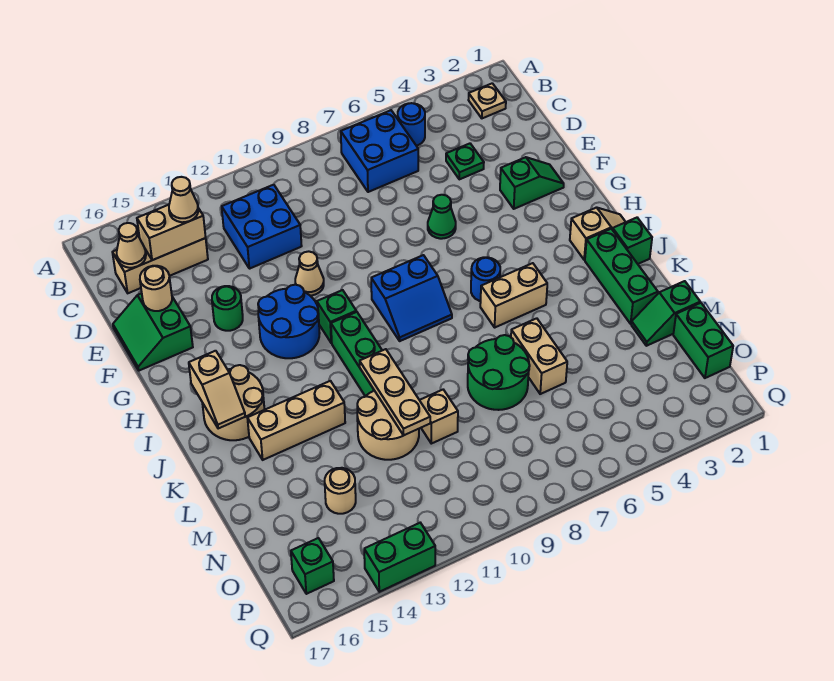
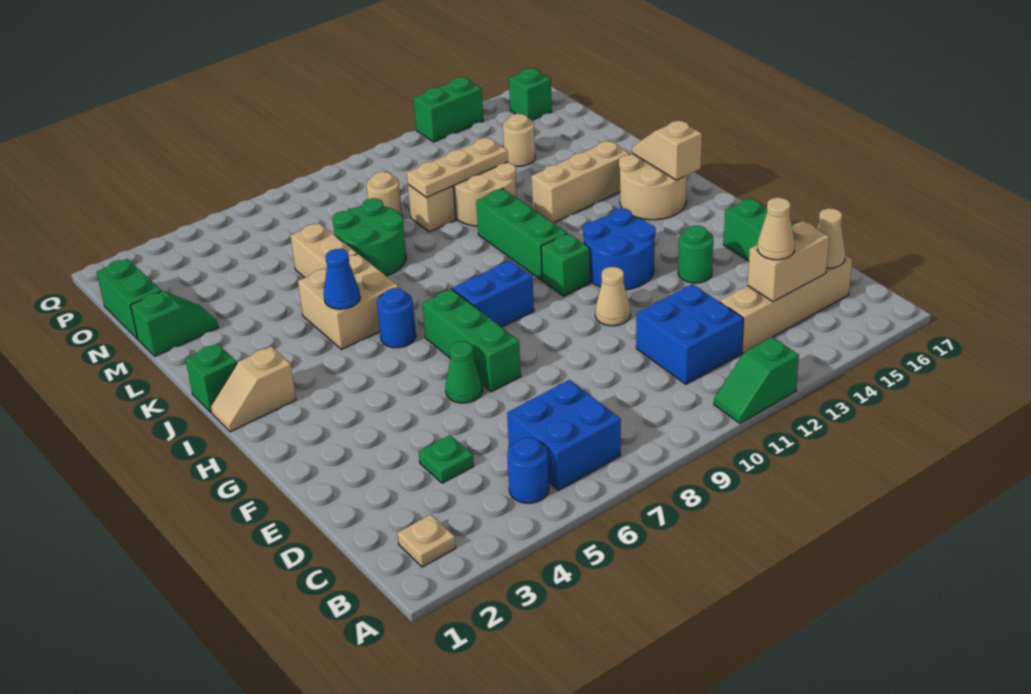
tan 1x3 brick [113,238,208,293] -> tan 1x4 brick [720,255,852,353]
tan 1x1 round brick [140,266,172,311] -> tan 1x1 round brick moved to [366,172,402,215]
green 1x2 slope [500,157,564,209] -> green 1x2 slope moved to [714,337,799,423]
green 1x3 brick [585,229,658,324] -> green 1x3 brick moved to [422,289,521,392]
tan 1x2 brick [480,263,547,327] -> tan 2x2 brick [298,254,399,349]
none -> blue 1x1 cone [324,249,360,309]
tan 1x3 plate [360,349,430,435] -> tan 1x3 plate turned to [407,138,508,197]

